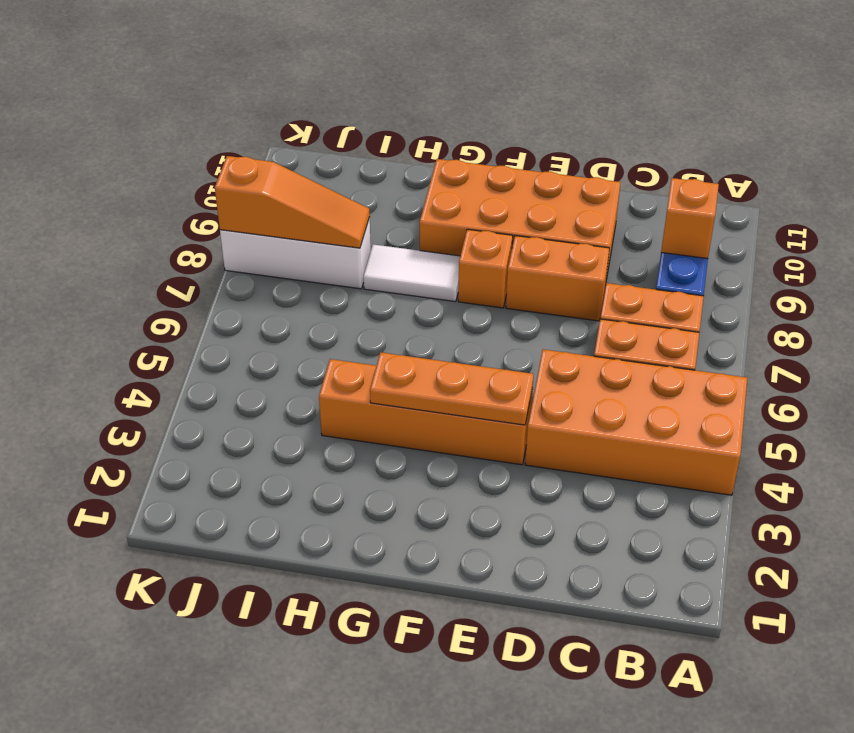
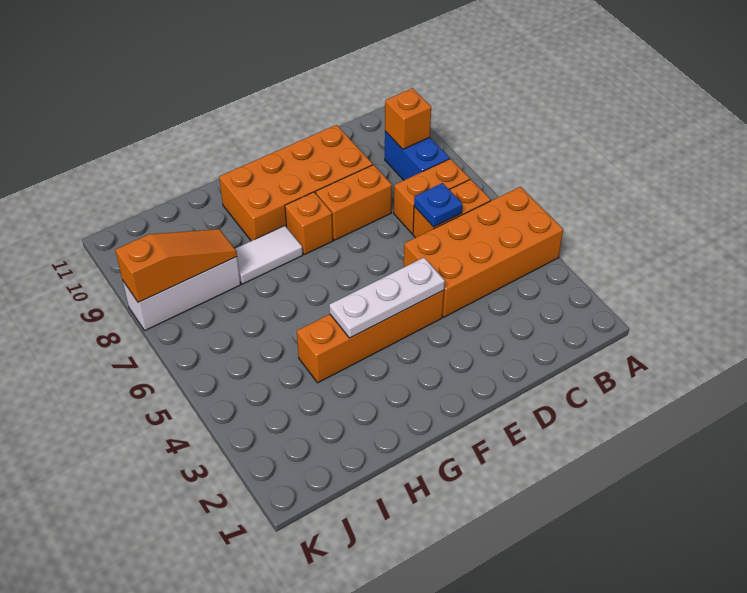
none -> blue 1x1 plate [414,183,462,227]
orange 1x3 plate [370,352,534,425] -> white 1x3 plate [329,258,445,338]

